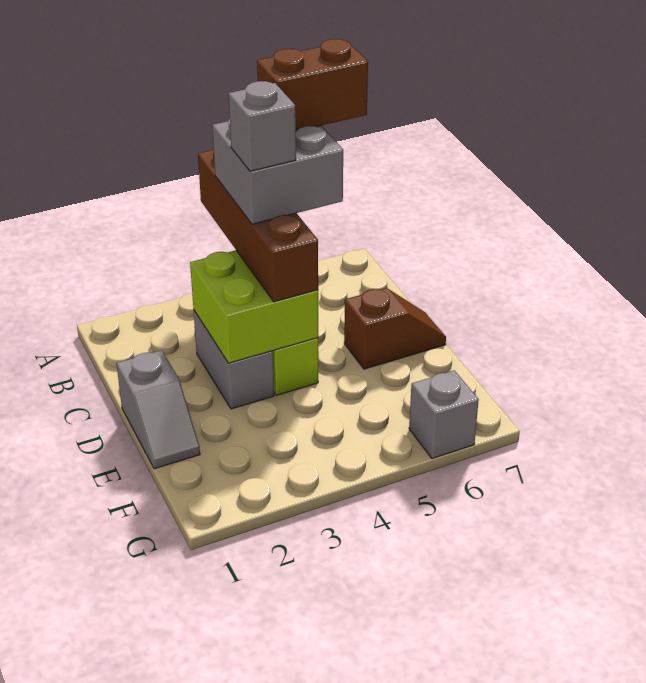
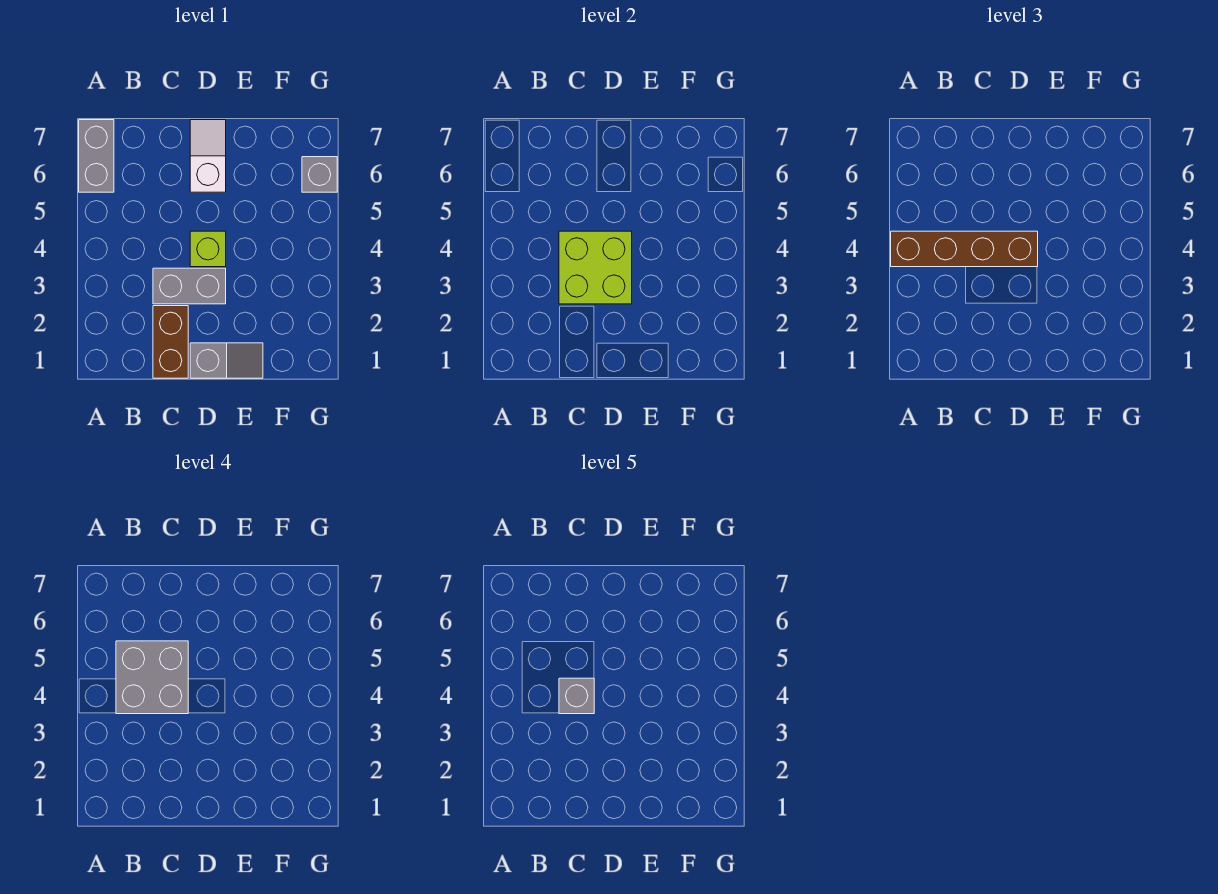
none -> grey 1x2 brick [79,120,114,192]
brown 1x2 brick [257,39,368,131] -> brown 1x2 brick moved to [153,306,188,378]
brown 1x2 slope [344,288,446,369] -> white 1x2 slope [190,120,226,192]

